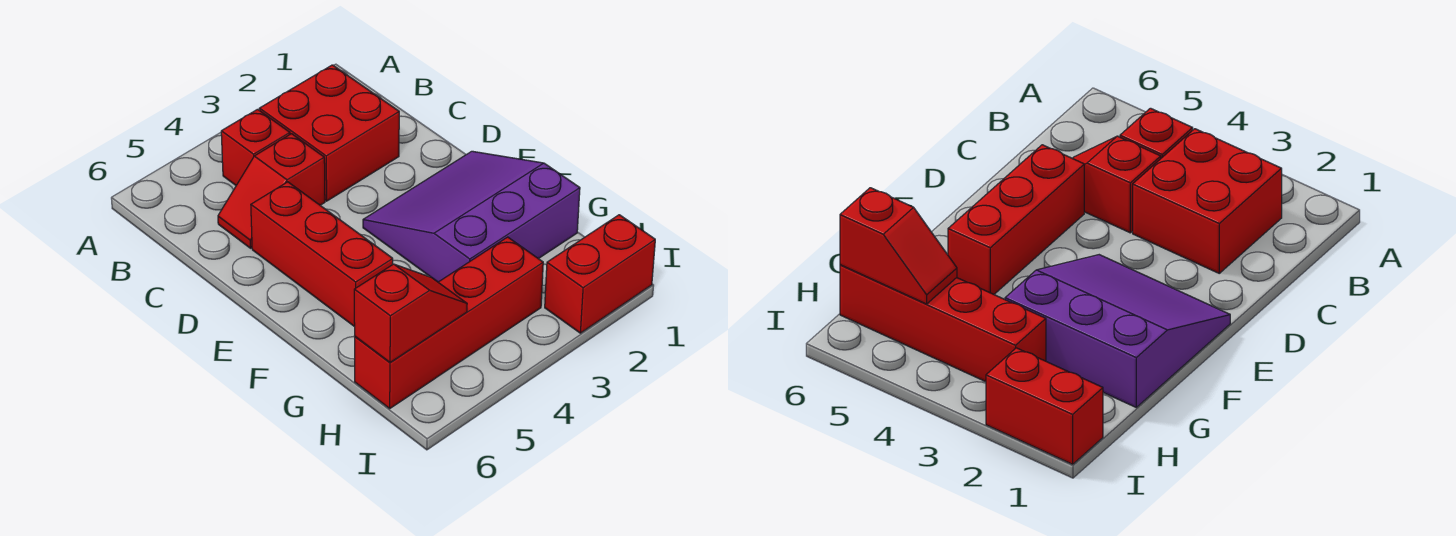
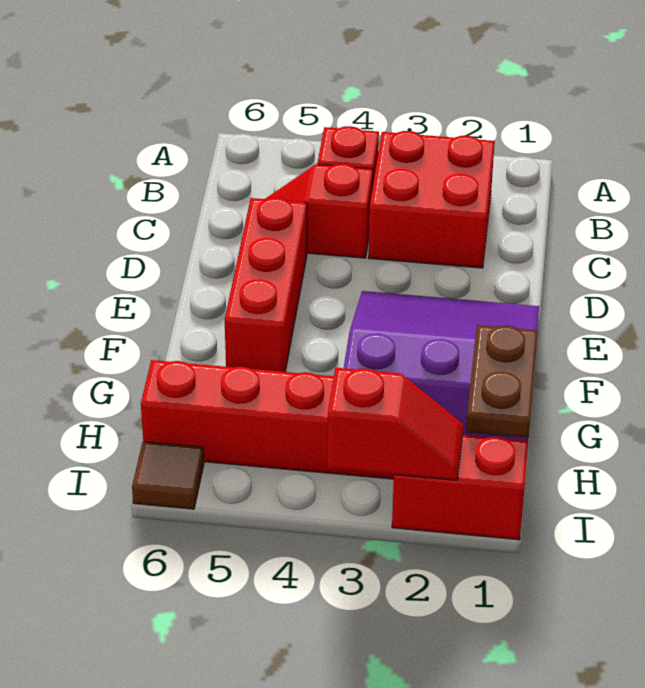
none -> brown 1x2 plate [466,325,538,438]
red 1x2 slope [354,264,467,362] -> red 1x2 slope moved to [327,368,463,480]
none -> brown 1x1 tile [132,442,204,509]

